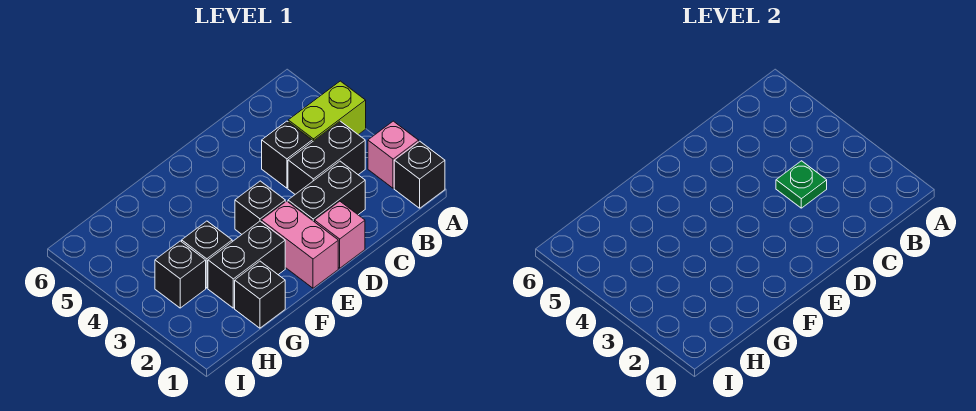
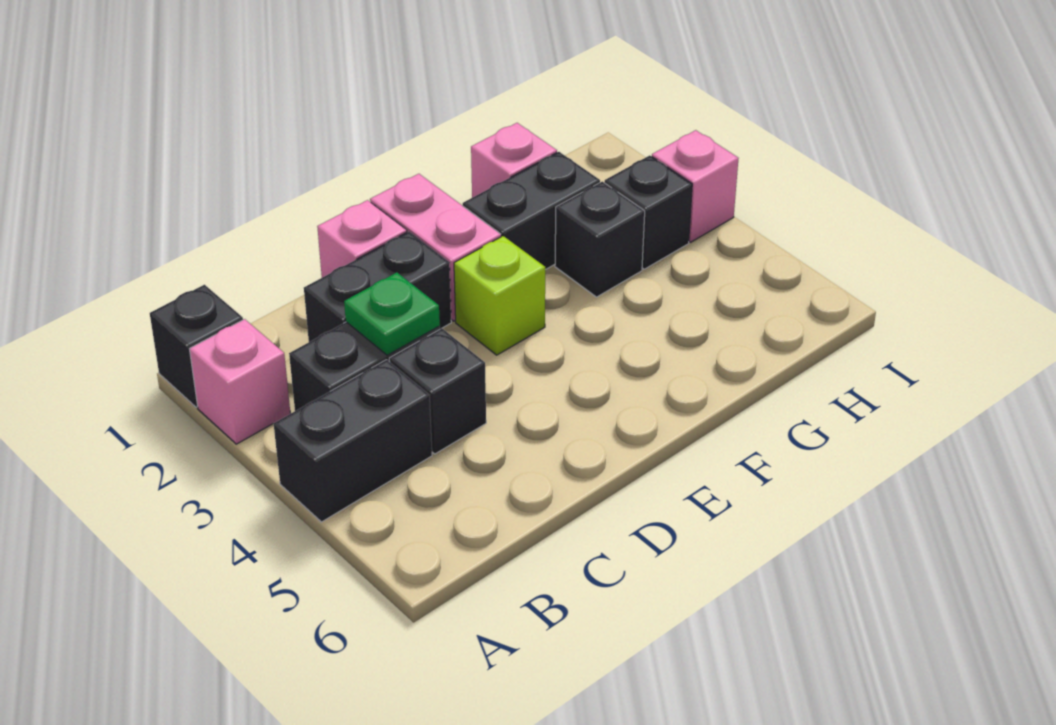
lime 1x2 brick [288,81,366,142] -> black 1x2 brick [274,360,432,522]
black 1x1 brick [235,181,285,234] -> lime 1x1 brick [454,236,545,355]
black 1x1 brick [235,261,285,328] -> pink 1x1 brick [471,123,557,198]
none -> pink 1x1 brick [652,130,739,242]

